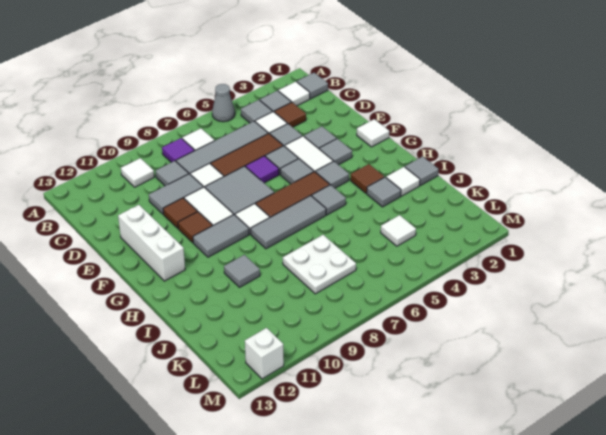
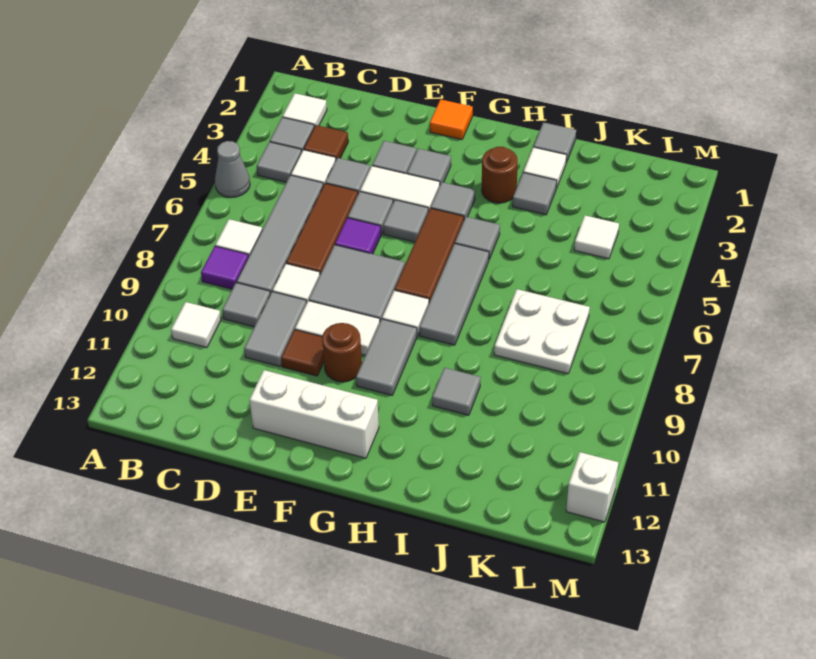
grey 1x1 tile [297,73,328,99] -> none
white 1x1 tile [357,119,389,147] -> orange 1x1 tile [430,99,473,139]
brown 1x1 tile [178,212,212,243] -> brown 1x1 round brick [322,323,362,382]
brown 1x1 tile [351,164,384,193] -> brown 1x1 round brick [482,147,518,203]

